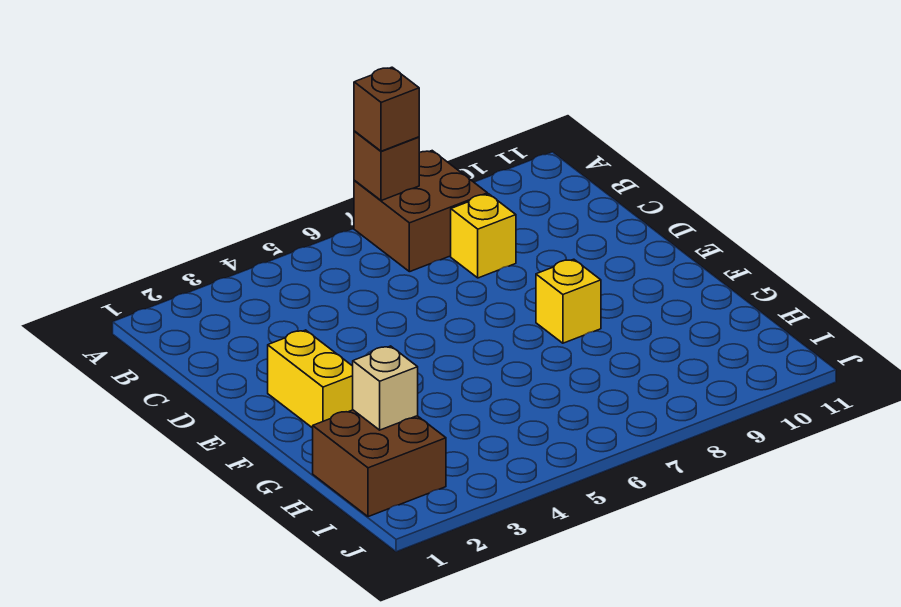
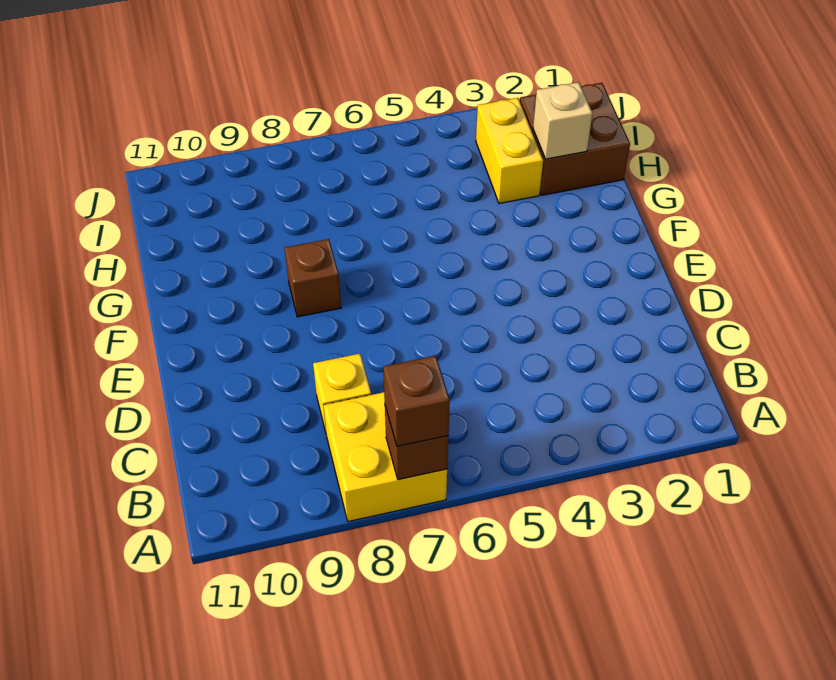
brown 2x2 brick [354,151,488,272] -> yellow 2x2 brick [323,392,447,522]
yellow 1x2 brick [268,330,353,428] -> yellow 1x2 brick moved to [476,98,543,203]
yellow 1x1 brick [536,259,601,343] -> brown 1x1 brick [284,239,341,317]

